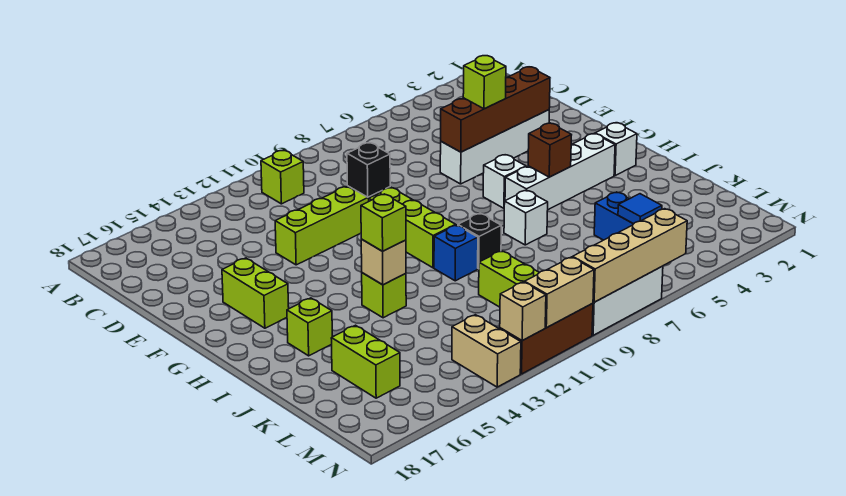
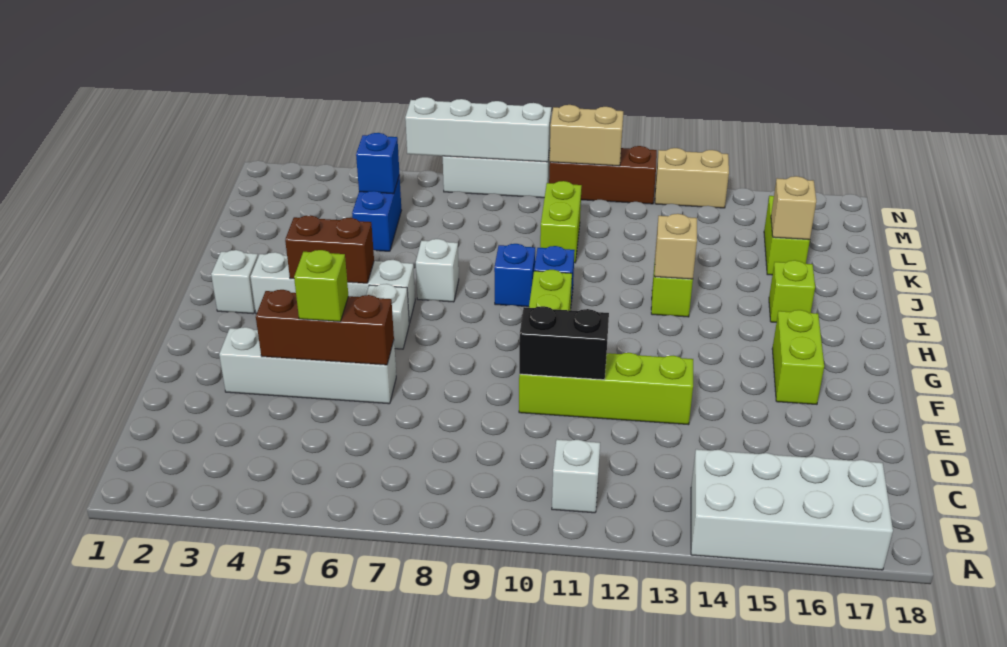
none -> white 2x4 brick [691,449,893,570]
lime 1x1 brick [261,150,304,204] -> white 1x1 brick [552,439,600,513]
brown 1x4 brick [441,67,550,152] -> brown 1x3 brick [256,290,394,365]
black 1x1 brick [347,143,390,197] -> black 1x2 brick [519,306,609,380]
brown 1x1 brick [528,123,571,177] -> brown 1x2 brick [285,215,374,283]
black 1x1 brick [458,213,501,269] -> blue 1x1 brick [494,244,535,307]
lime 1x1 brick [361,194,406,251] -> none
blue 1x1 tile [618,194,662,224] -> blue 1x1 brick [356,133,399,194]
tan 1x2 brick [452,315,521,387] -> tan 1x2 brick turned to [655,148,729,208]
tan 1x4 brick [573,209,687,302] -> white 1x4 brick [405,97,551,162]
tan 1x1 brick [500,282,546,341] -> tan 1x1 brick moved to [771,176,816,240]

